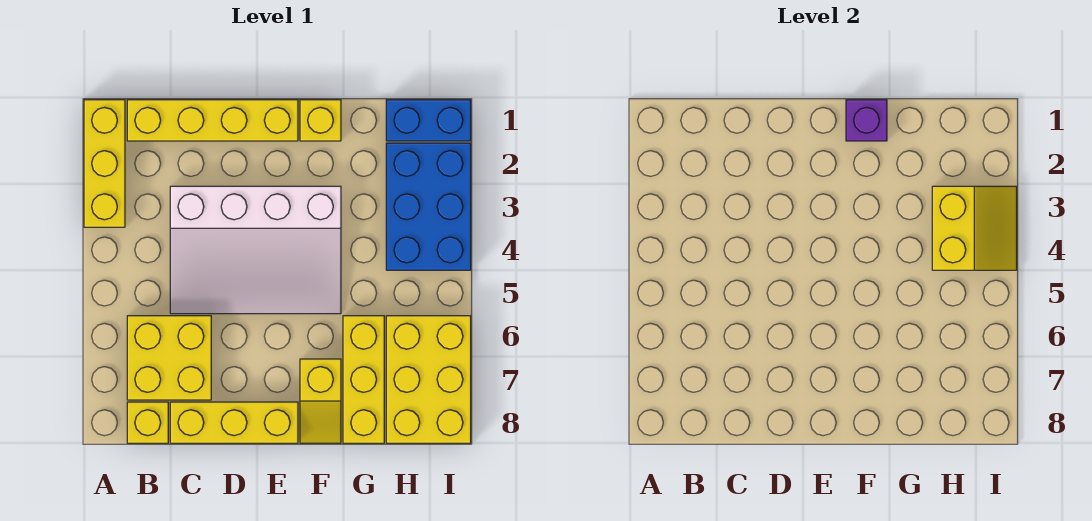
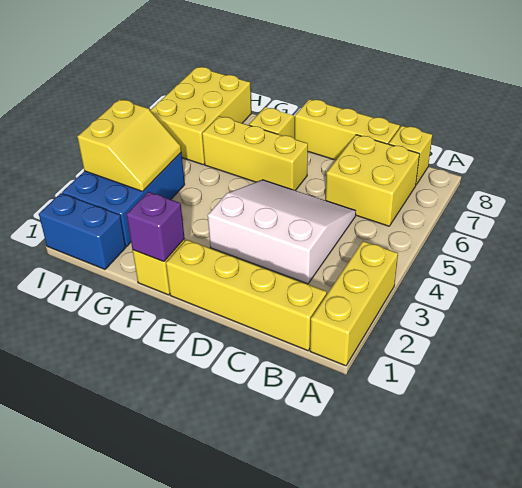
white 3x4 slope [170,186,341,314] -> white 3x3 slope [208,180,356,284]
yellow 1x3 brick [343,316,384,443] -> yellow 1x3 brick turned to [202,116,308,191]
yellow 2x2 slope [932,186,1017,270] -> yellow 2x2 slope turned to [77,99,181,191]

